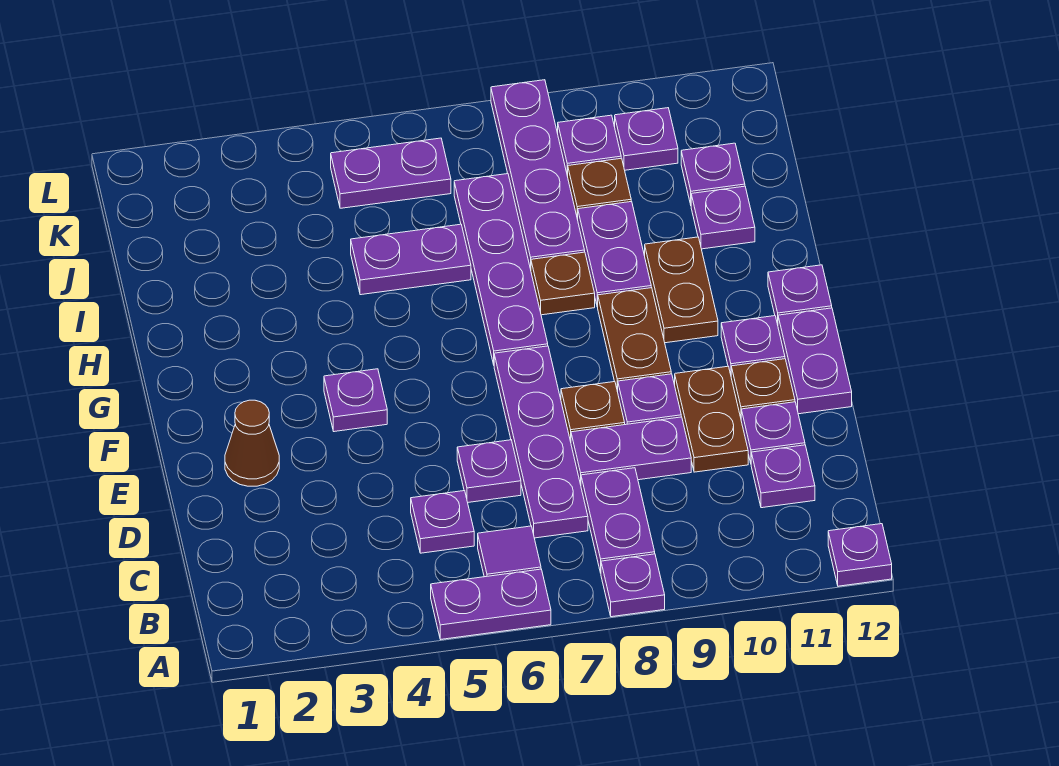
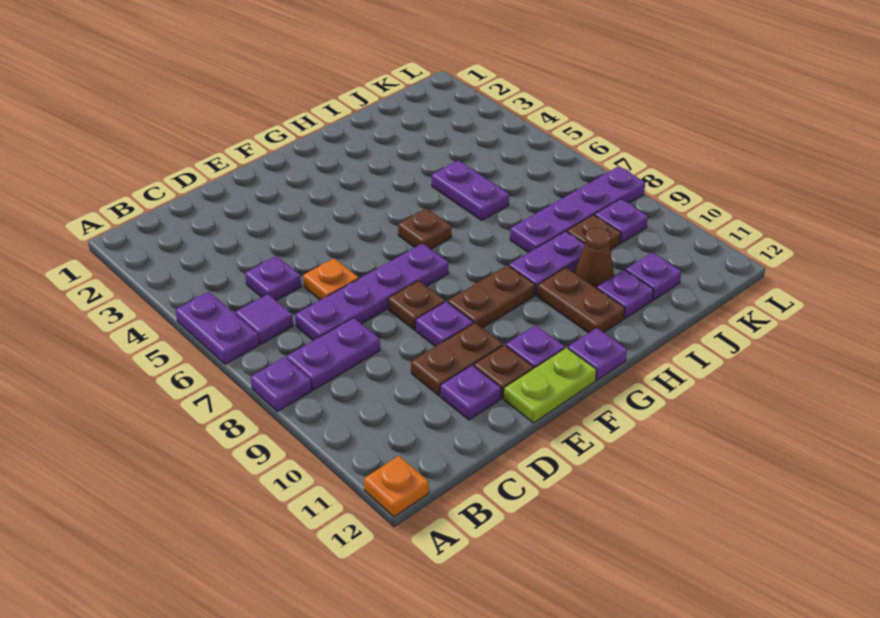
purple 1x1 plate [828,524,892,586] -> orange 1x1 plate [364,456,429,517]
purple 1x1 plate [751,445,815,508] -> none
purple 1x1 plate [457,440,521,502] -> orange 1x1 plate [303,258,359,300]
purple 1x2 plate [571,417,691,484] -> none
brown 1x1 cone [225,400,279,486] -> brown 1x1 cone moved to [575,227,614,288]
purple 1x2 plate [778,308,852,414] -> lime 1x2 plate [504,348,597,423]
purple 1x1 plate [324,369,387,432] -> none
purple 1x4 plate [454,174,548,364] -> none
brown 1x2 plate [645,237,718,343] -> brown 1x2 plate turned to [537,268,625,333]
brown 1x1 plate [531,252,595,315] -> brown 1x1 plate moved to [398,208,451,249]
purple 1x2 plate [331,138,451,208] -> none
purple 1x1 plate [615,108,678,170] -> none

